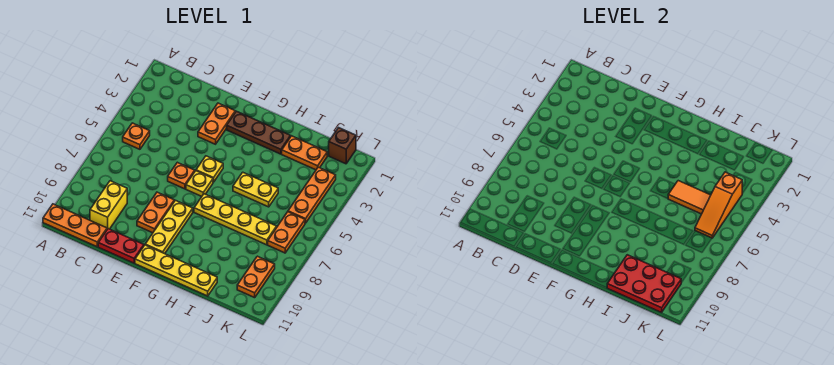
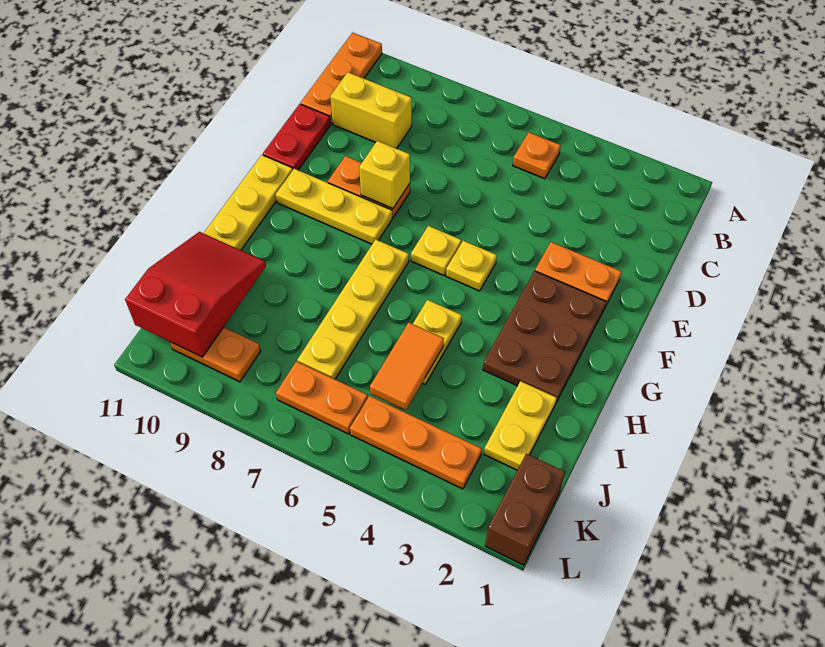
orange 1x1 plate [168,162,195,189] -> none
none -> yellow 1x1 brick [359,141,410,209]
brown 1x3 plate [227,111,291,154] -> brown 2x3 plate [483,271,606,402]
orange 1x2 plate [282,136,327,170] -> yellow 1x2 plate [484,381,557,470]
red 2x3 plate [607,255,681,312] -> red 2x3 slope [125,232,266,357]
brown 1x1 brick [329,128,356,164] -> brown 1x2 brick [485,454,565,565]
orange 1x3 slope [695,172,742,238] -> none

